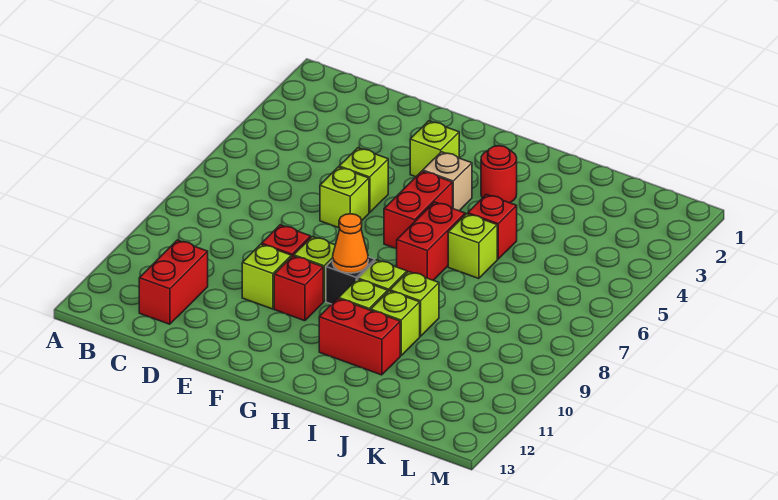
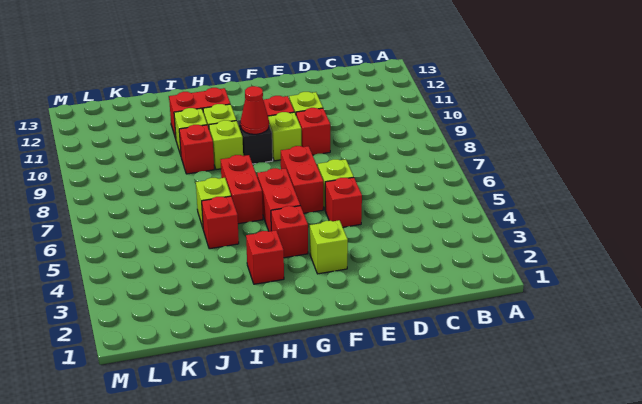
red 1x2 brick [139,240,208,324] -> red 1x2 brick moved to [281,146,323,213]
lime 1x1 brick [339,148,388,213] -> red 1x1 brick [325,177,362,227]
tan 1x1 brick [423,152,472,211] -> red 1x1 brick [271,206,308,258]
orange 1x1 cone [333,214,368,273] -> red 1x1 cone [241,86,269,134]
red 1x1 round brick [481,146,517,203] -> red 1x1 brick [246,230,284,284]
lime 1x1 brick [390,272,439,336] -> red 1x1 brick [179,125,214,174]

